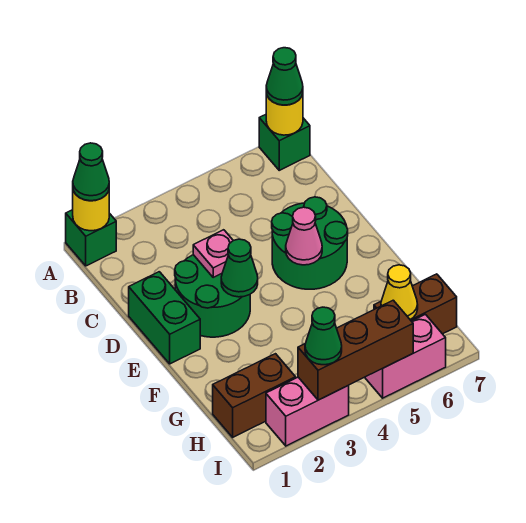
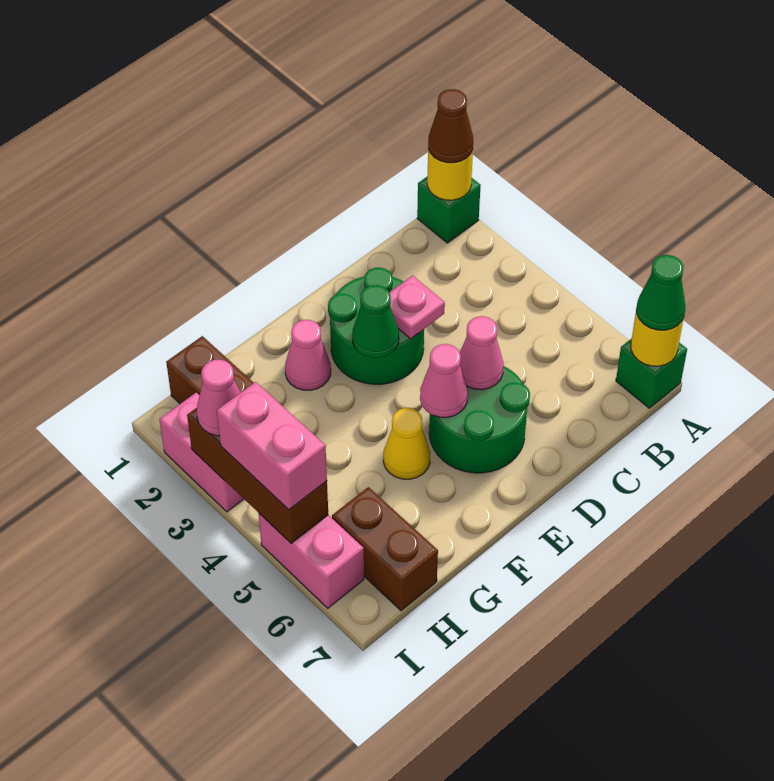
green 1x1 cone [73,143,109,201] -> brown 1x1 cone [428,89,473,163]
green 1x2 brick [129,272,200,364] -> none
none -> pink 1x1 cone [460,316,503,390]
none -> pink 1x1 cone [285,320,331,390]
yellow 1x1 cone [381,265,418,319] -> yellow 1x1 cone moved to [383,408,430,479]
green 1x1 cone [305,307,342,365] -> pink 1x1 cone [196,360,240,436]
none -> pink 1x2 brick [217,382,327,510]

